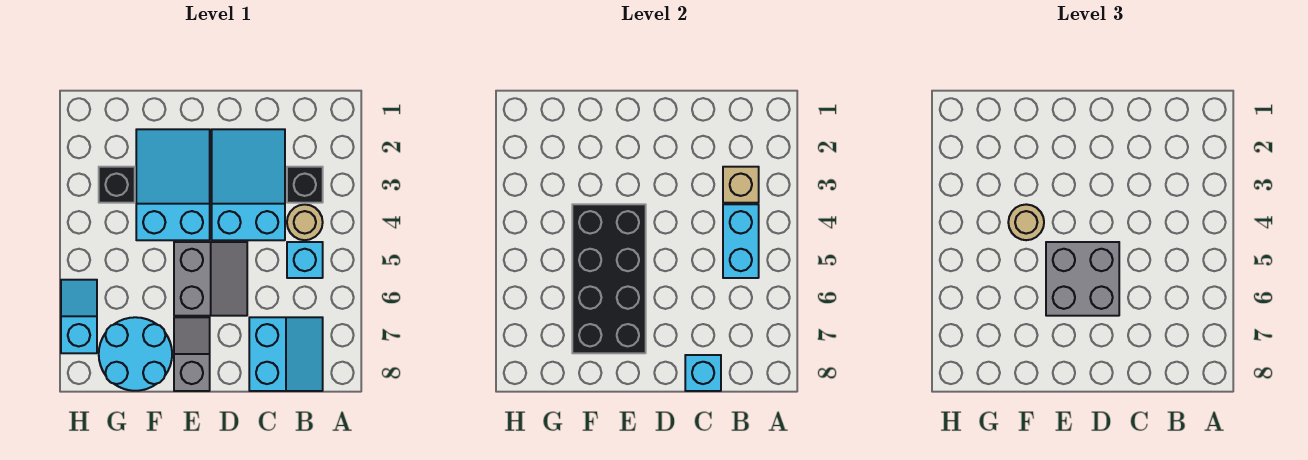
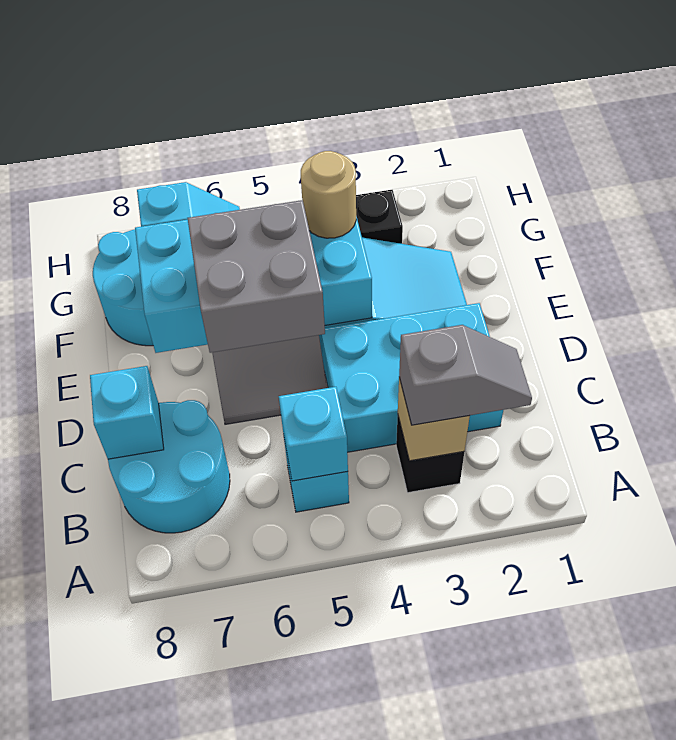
tan 1x1 round brick [287,204,323,240] -> none
cyan 1x2 brick [723,204,759,278] -> cyan 1x1 brick [279,387,348,481]
cyan 2x2 slope [249,317,323,391] -> cyan 2x2 round brick [108,400,230,533]
cyan 2x3 slope [212,129,285,240] -> cyan 2x3 brick [321,303,503,452]
black 2x4 brick [572,204,646,353] -> cyan 2x4 brick [135,216,372,353]
grey 1x2 slope [174,317,210,391] -> grey 1x2 slope moved to [399,325,532,425]

